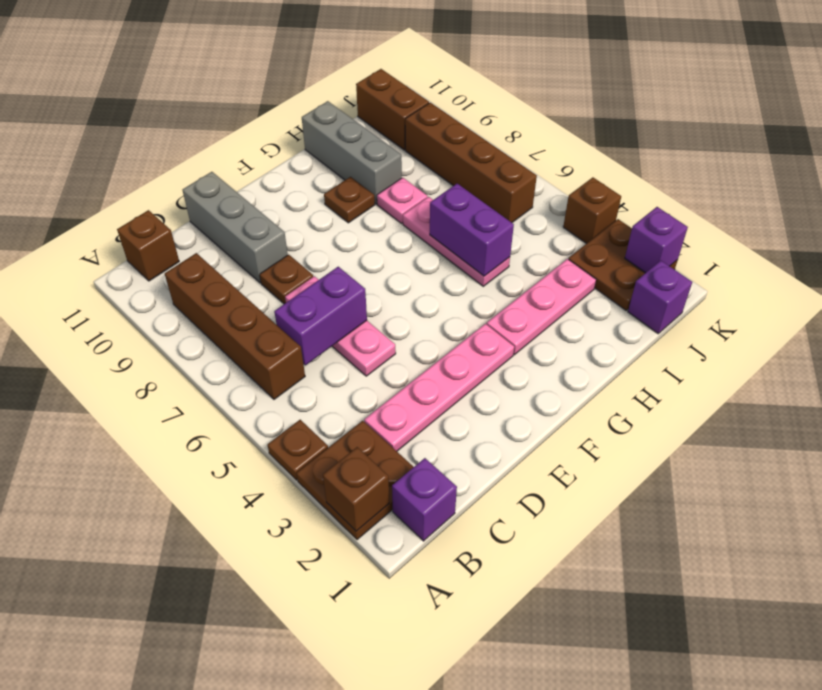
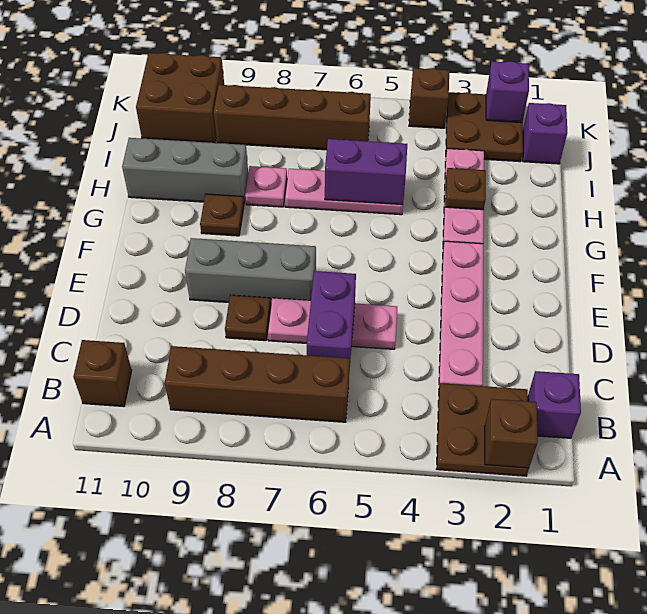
brown 1x1 plate [267,420,328,480] -> brown 1x1 plate moved to [445,168,486,210]
grey 1x3 brick [183,172,288,283] -> grey 1x3 brick moved to [185,238,316,304]
brown 1x2 brick [356,69,429,150] -> brown 2x2 brick [136,53,224,143]

